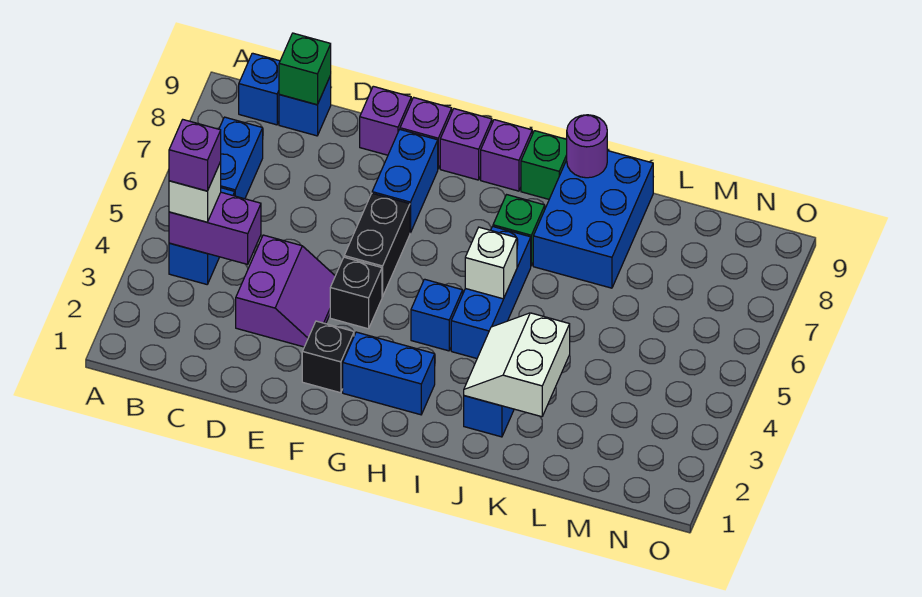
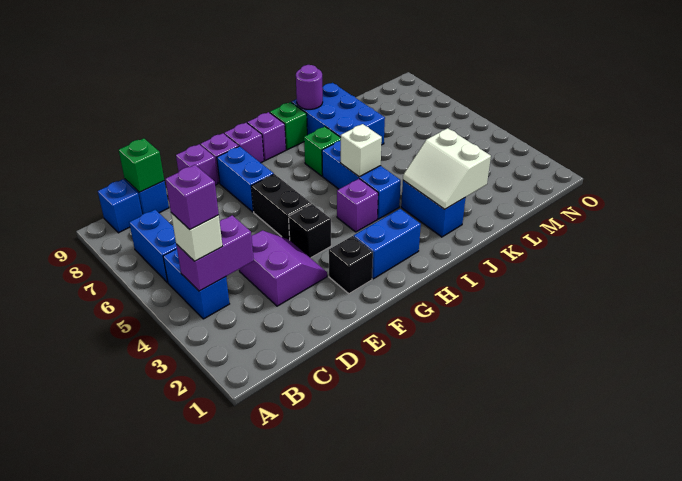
blue 1x1 brick [411,279,463,351] -> purple 1x1 brick [337,179,378,232]

